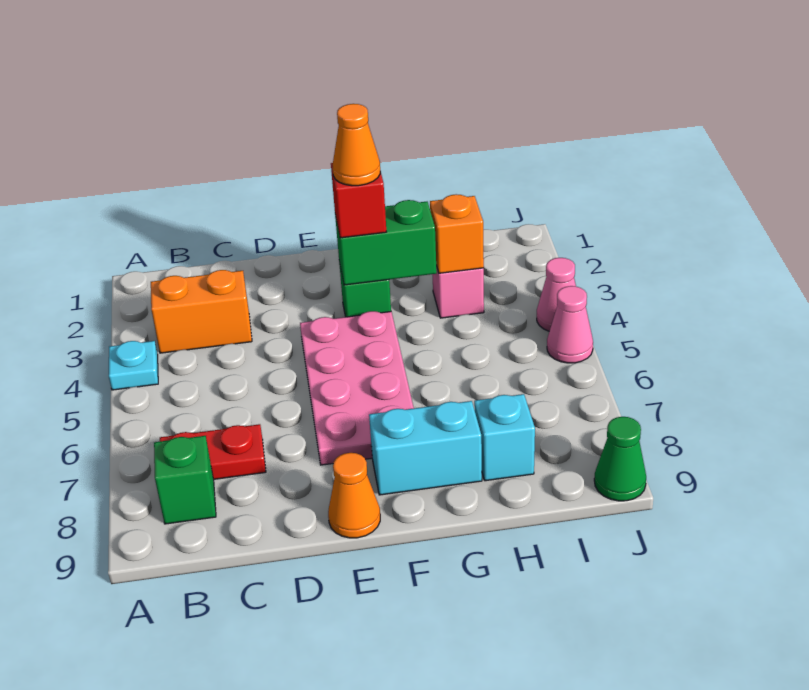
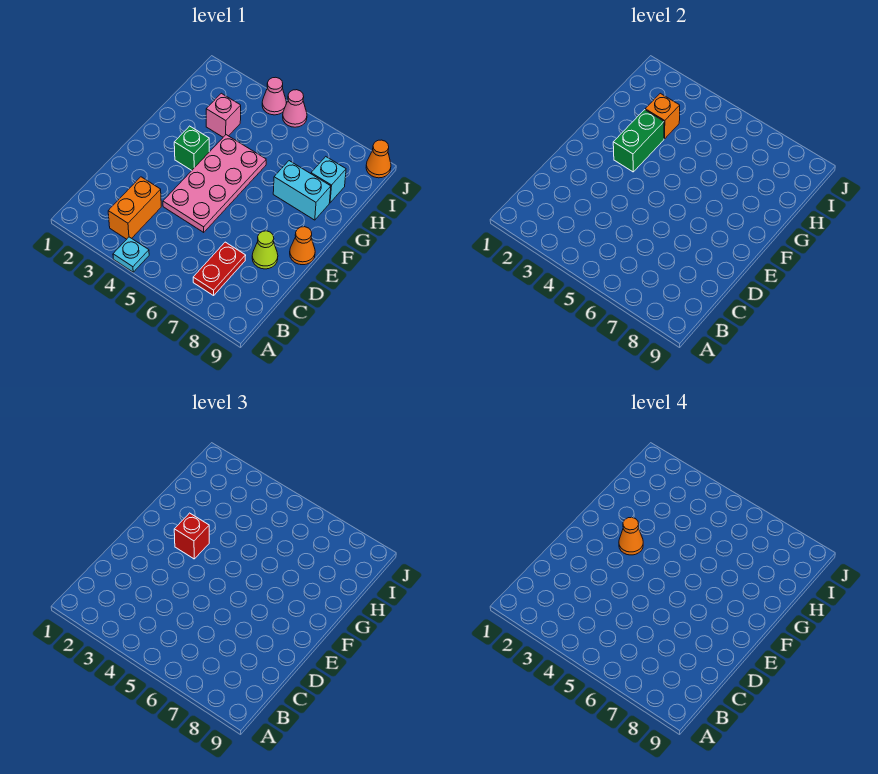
green 1x1 brick [154,436,216,524] -> none
none -> lime 1x1 cone [252,231,278,269]
pink 2x4 plate [300,311,414,465] -> pink 2x4 plate turned to [163,135,266,232]
cyan 1x2 brick [369,401,482,495] -> cyan 1x2 brick turned to [273,161,331,220]
green 1x1 cone [594,417,646,501] -> orange 1x1 cone [366,140,391,178]

